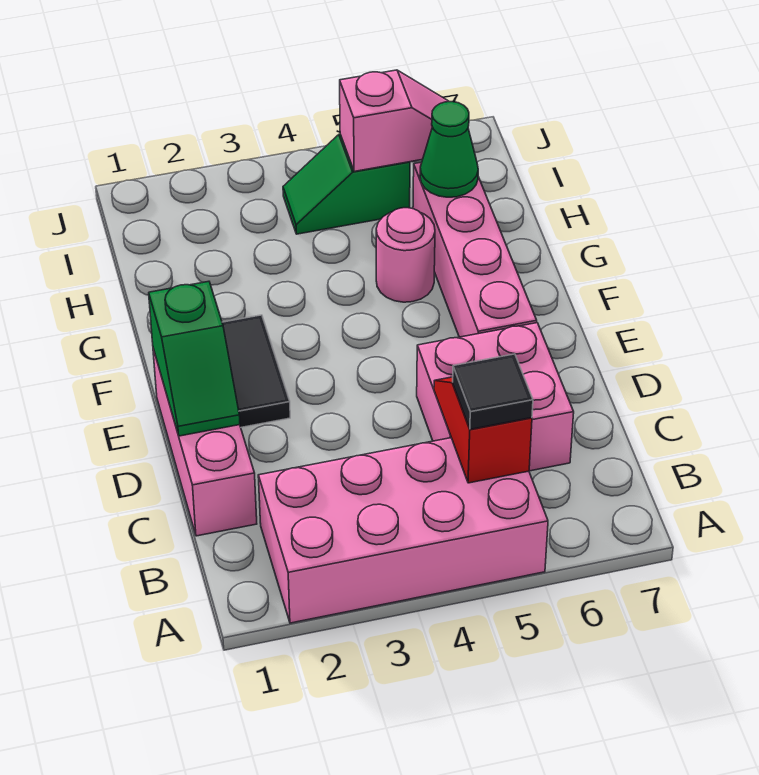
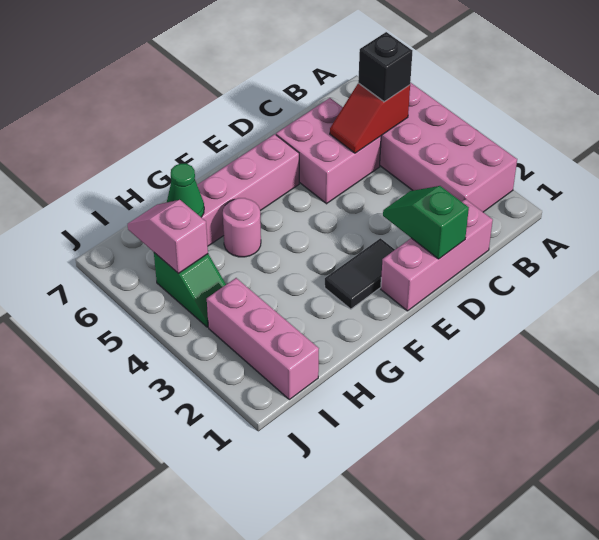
black 1x1 tile [453,354,533,429] -> black 1x1 brick [358,32,412,102]
green 1x2 slope [149,281,240,436] -> green 1x2 slope turned to [383,186,469,259]
none -> pink 1x3 brick [207,278,319,400]

